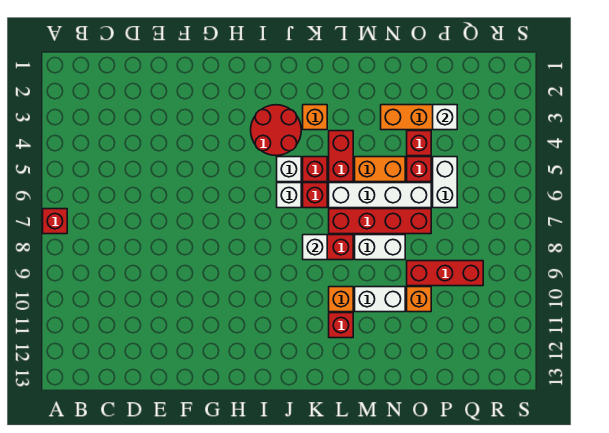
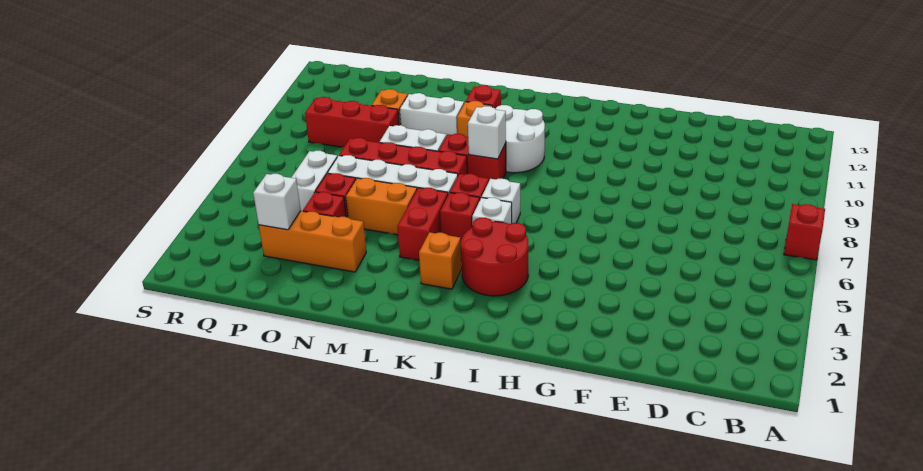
none -> white 2x2 round brick [495,105,545,173]

